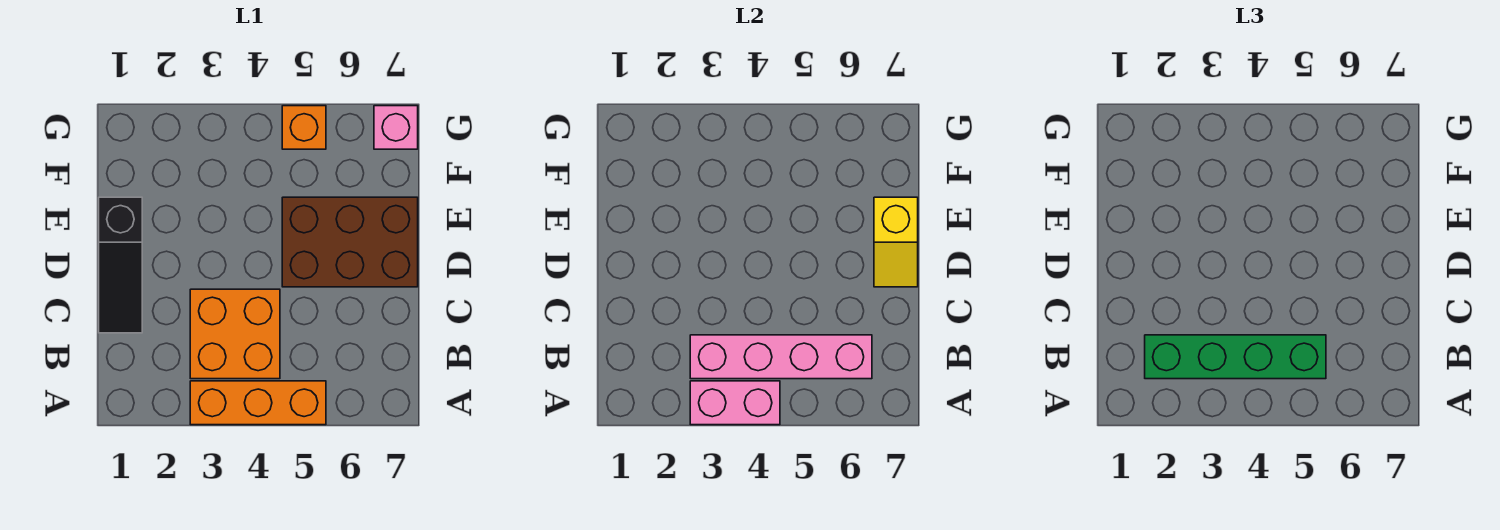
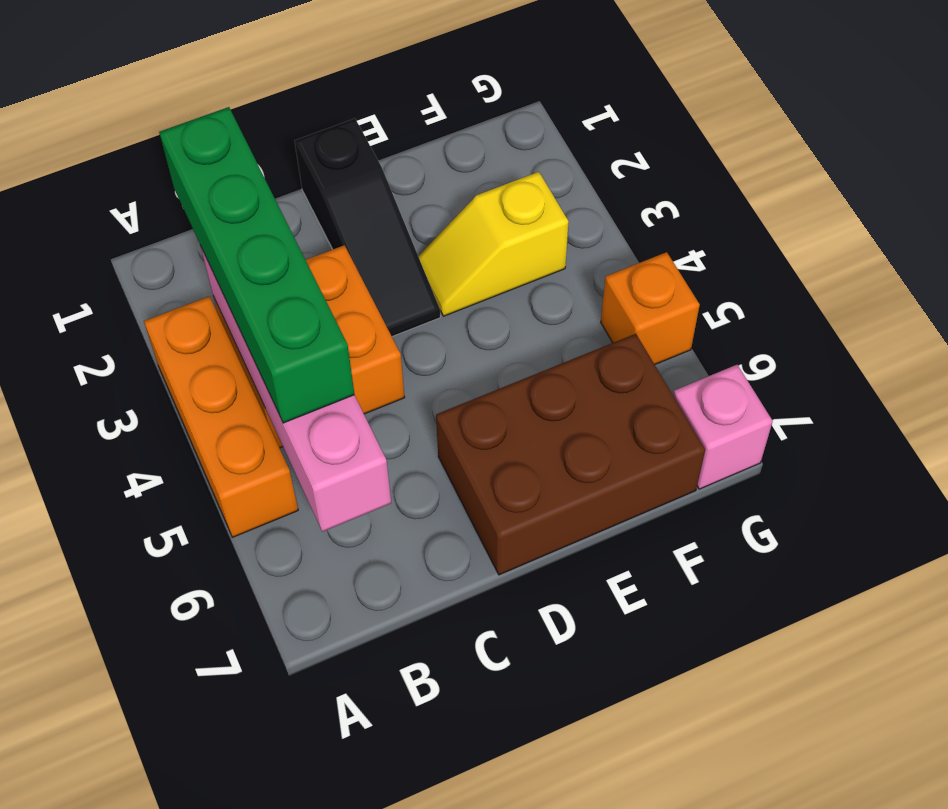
pink 1x2 brick [690,381,780,425] -> none
black 1x3 slope [99,197,142,333] -> black 1x3 slope turned to [295,119,440,336]
brown 2x3 brick [282,197,418,287] -> brown 2x3 brick turned to [436,334,705,575]
yellow 1x2 slope [874,197,918,287] -> yellow 1x2 slope moved to [418,172,569,316]

